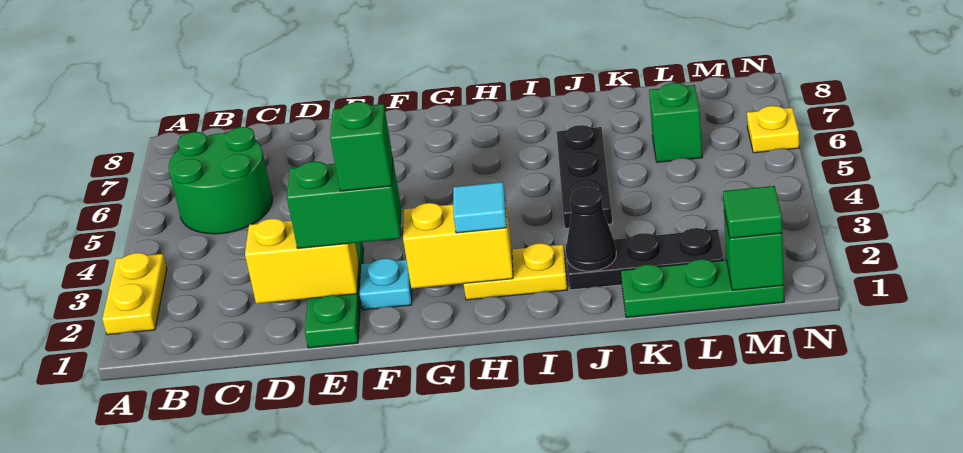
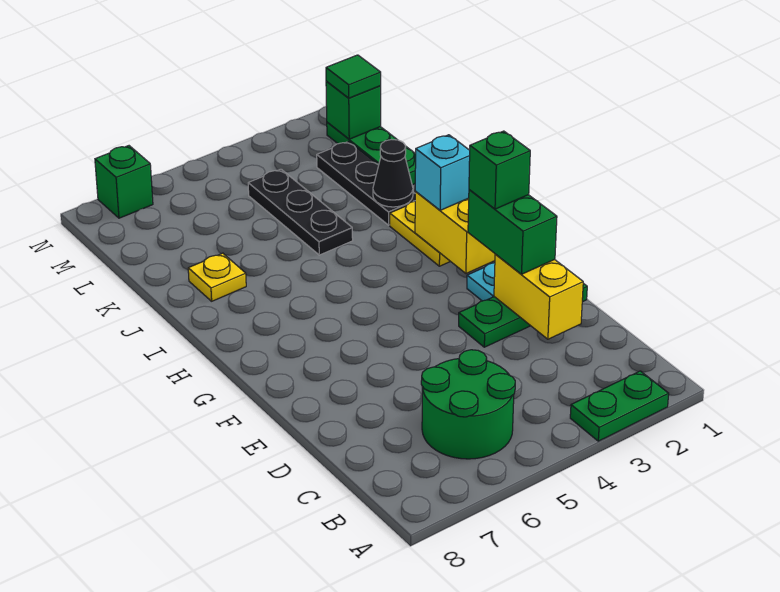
yellow 1x2 plate [102,253,167,335] -> green 1x2 plate [570,371,669,441]
cyan 1x1 tile [453,182,507,233] -> cyan 1x1 brick [415,135,470,210]
black 1x3 plate [557,125,612,229] -> black 1x3 plate turned to [248,169,353,255]
green 1x1 brick [649,83,702,162] -> green 1x1 brick moved to [95,146,153,218]
yellow 1x1 plate [747,106,799,153] -> yellow 1x1 plate moved to [188,253,246,301]

